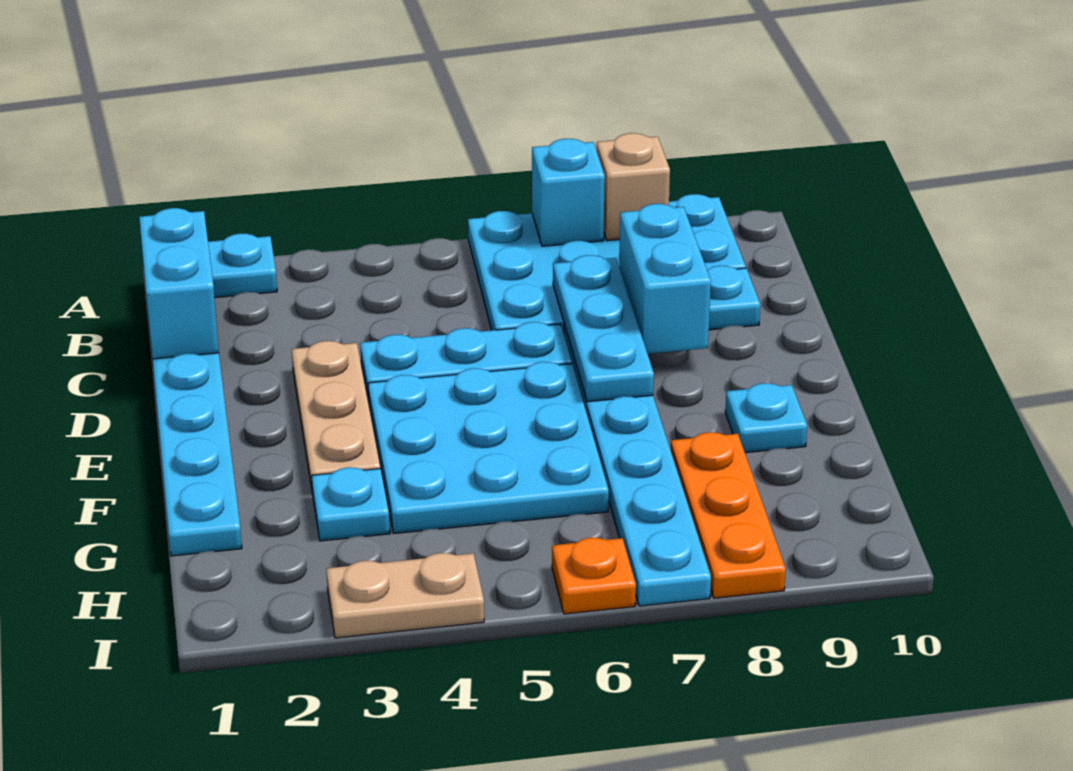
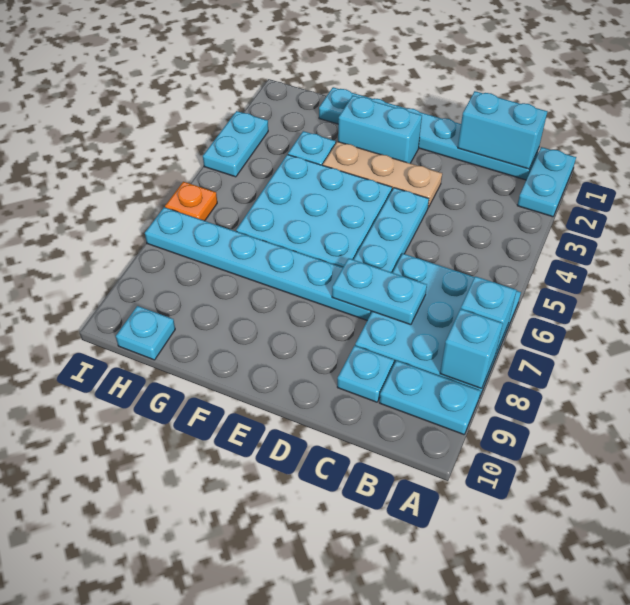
tan 1x1 brick [597,133,670,241] -> cyan 1x1 brick [440,309,503,389]
cyan 1x3 plate [553,255,654,402] -> cyan 1x2 plate [332,258,427,325]
cyan 1x2 brick [619,204,711,354] -> cyan 1x2 brick moved to [338,96,422,163]
cyan 1x1 plate [725,383,807,453] -> cyan 1x1 plate moved to [116,306,175,360]
orange 1x3 plate [671,432,786,598] -> none
tan 1x2 plate [326,553,484,638] -> cyan 1x2 plate [203,111,268,177]

